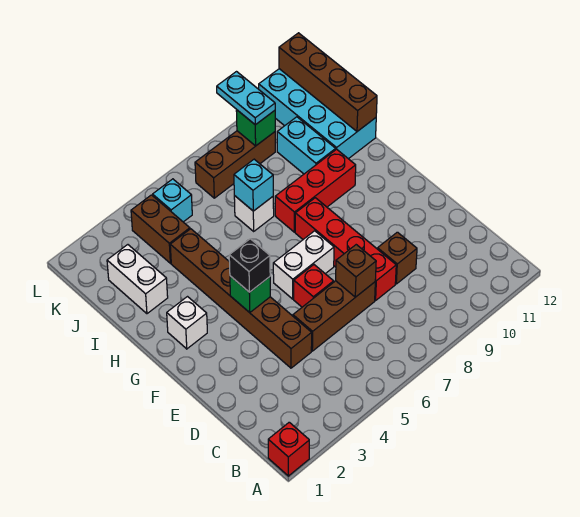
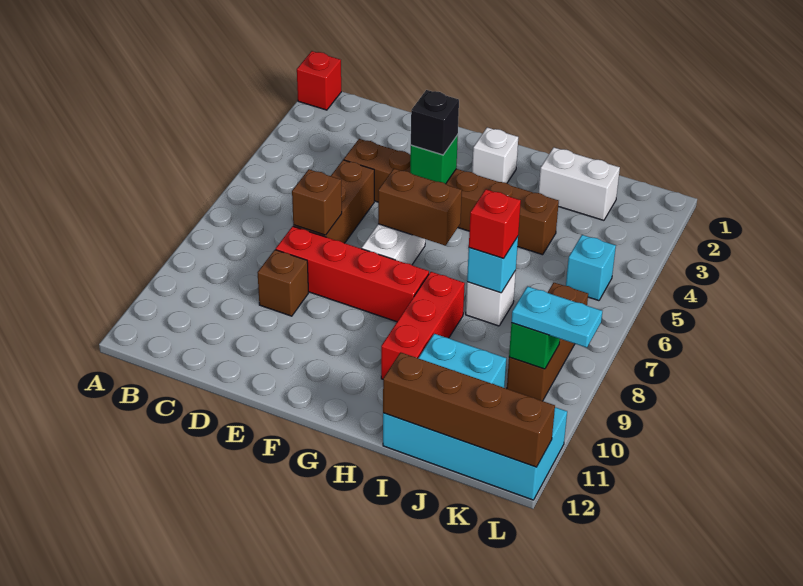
red 1x1 brick [294,265,334,307] -> red 1x1 brick moved to [469,189,521,259]
brown 1x2 brick [131,195,190,263] -> brown 1x2 brick moved to [378,169,462,246]

